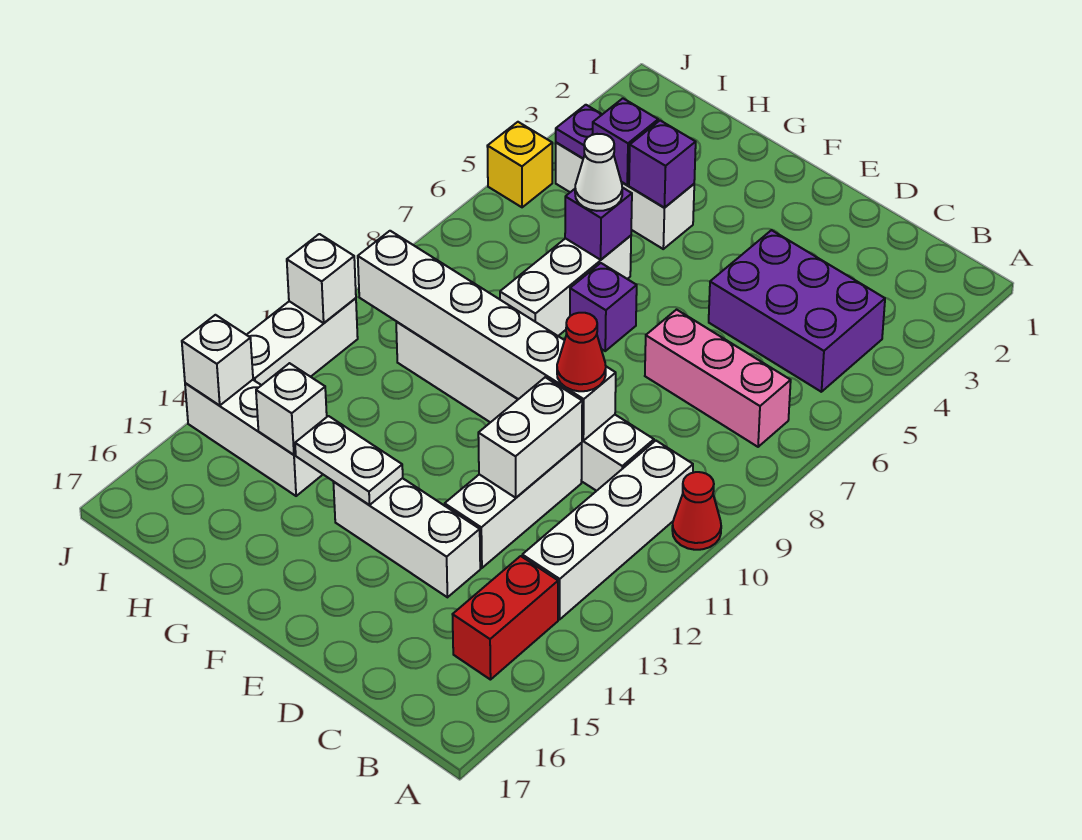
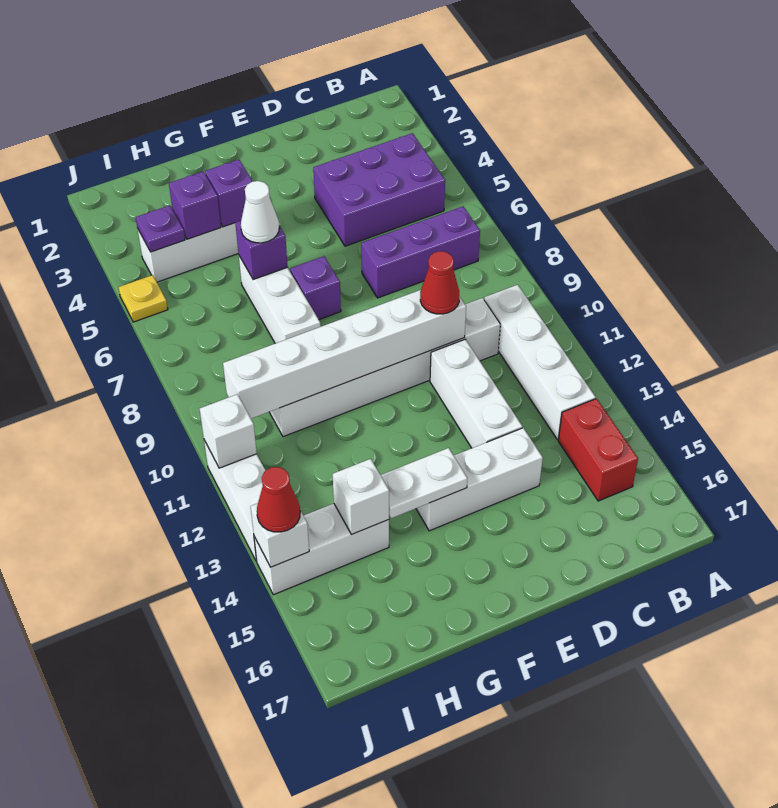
red 1x1 cone [672,472,721,550] -> red 1x1 cone moved to [257,467,300,532]
pink 1x3 brick [645,310,791,447] -> purple 1x3 brick [361,206,480,298]
white 1x2 brick [478,377,582,498] -> none
yellow 1x1 brick [487,122,552,207] -> yellow 1x1 plate [118,275,168,322]

